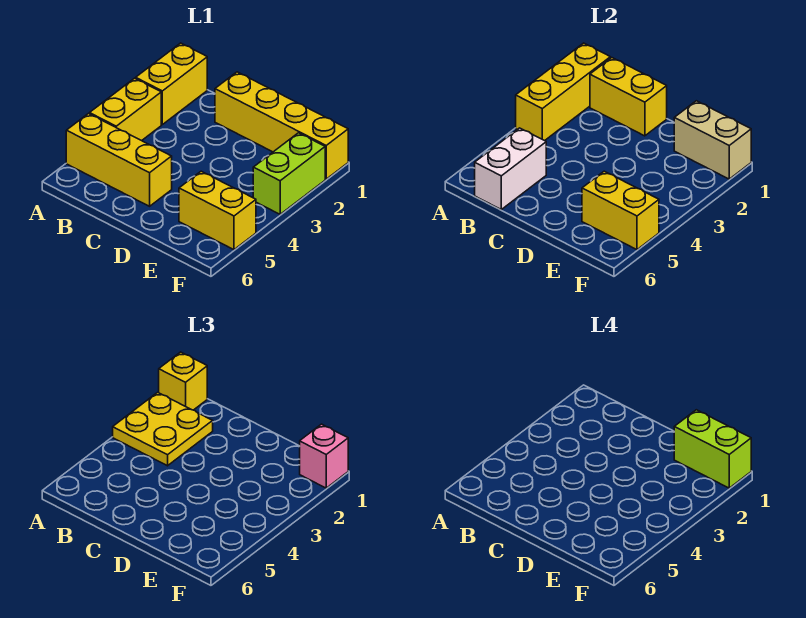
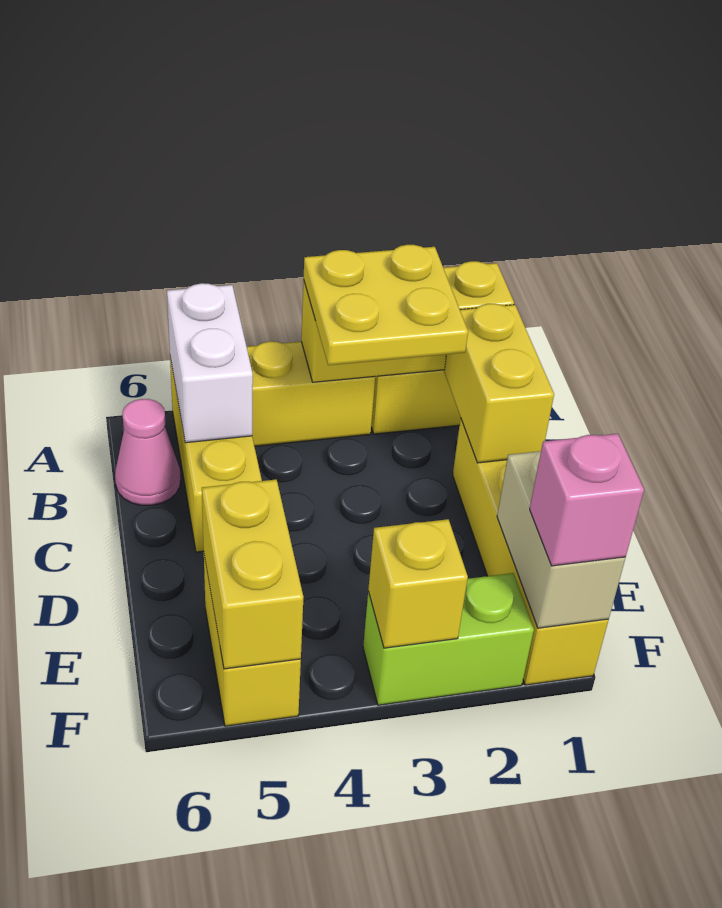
yellow 1x1 brick [159,352,207,410] -> yellow 1x1 brick moved to [368,519,468,648]
white 1x2 brick [475,128,546,209] -> white 1x2 brick turned to [167,283,253,443]
none -> pink 1x1 cone [115,399,180,505]
lime 1x2 brick [674,410,751,488] -> none

